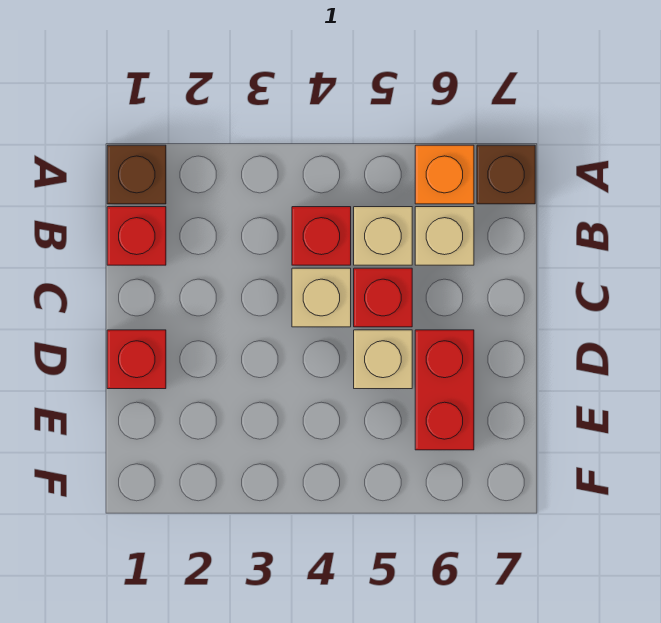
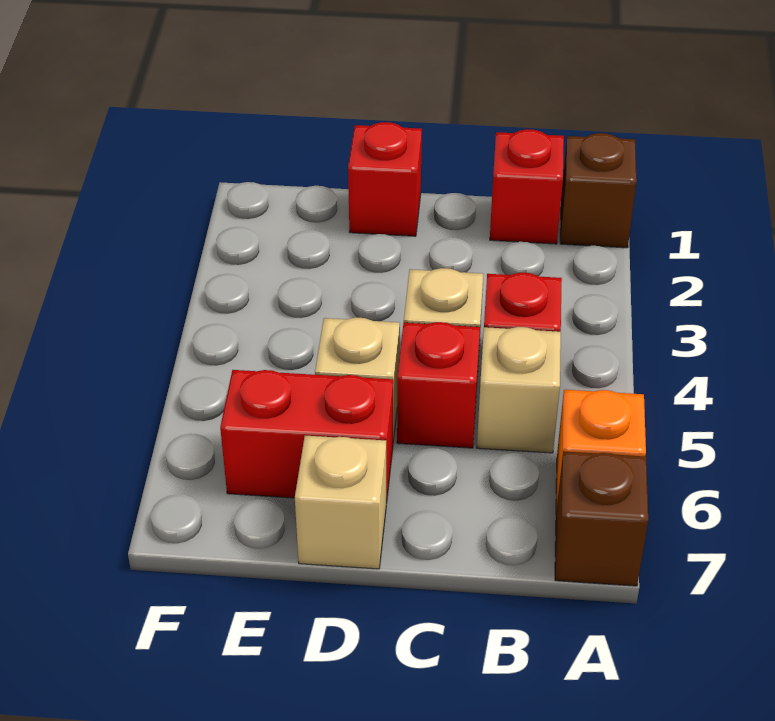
tan 1x1 brick [415,207,474,265] -> tan 1x1 brick moved to [295,436,386,569]

